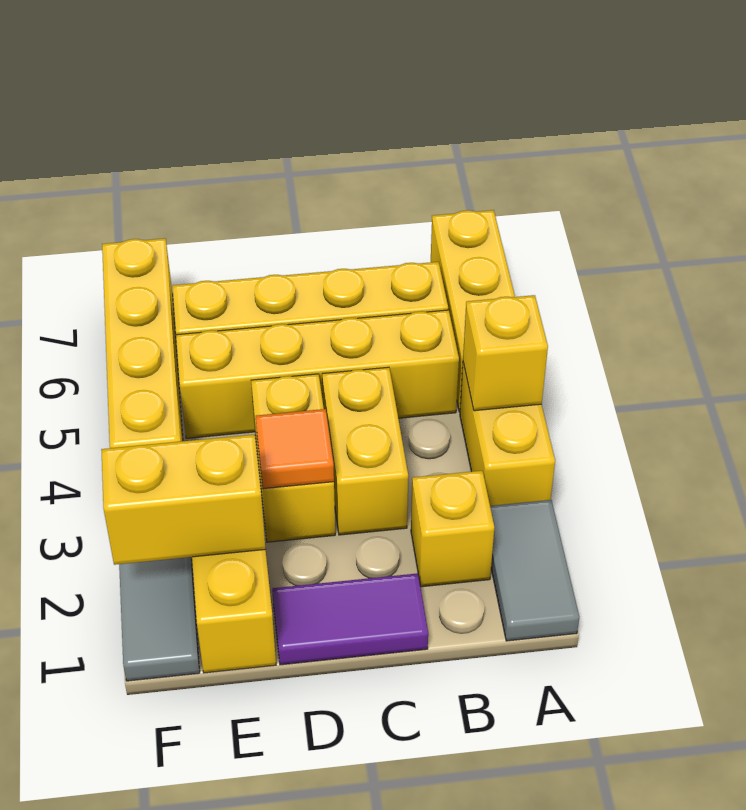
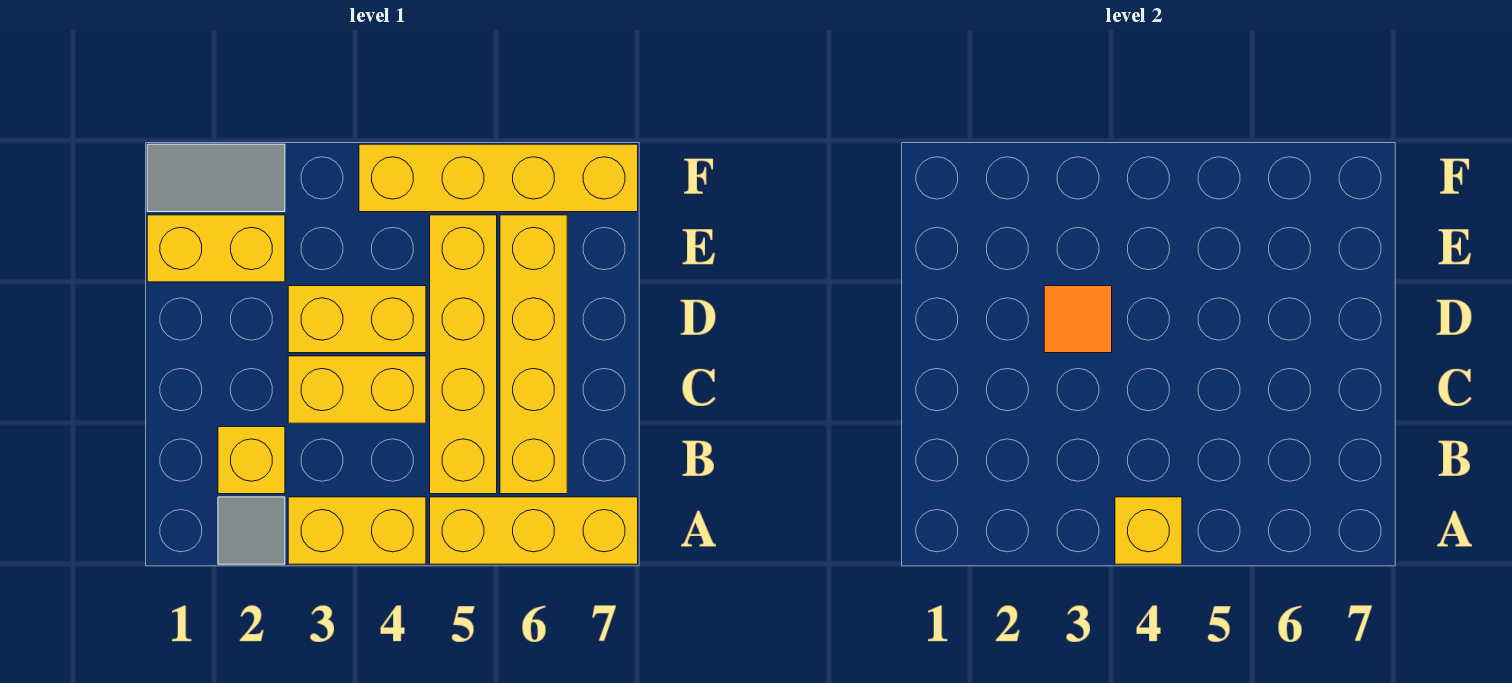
grey 1x2 tile [490,500,579,641] -> grey 1x1 tile [218,497,285,564]
purple 1x2 tile [272,573,428,665] -> none
yellow 1x2 brick [101,435,265,565] -> none

